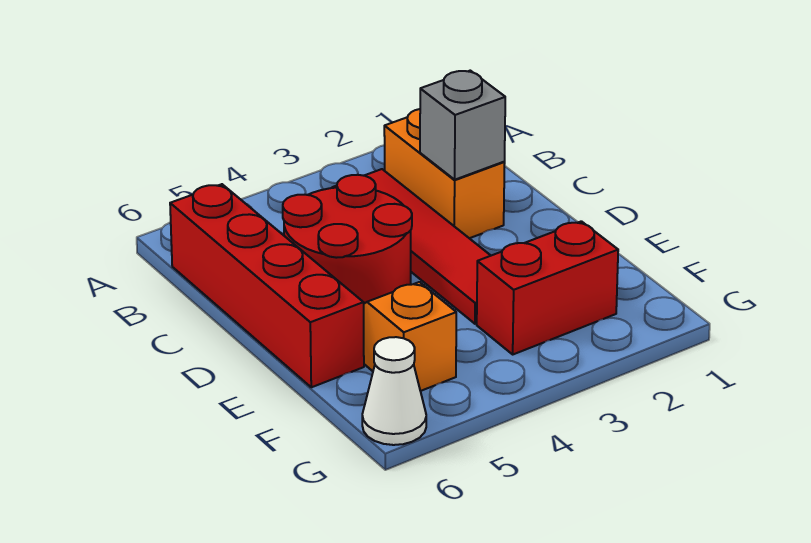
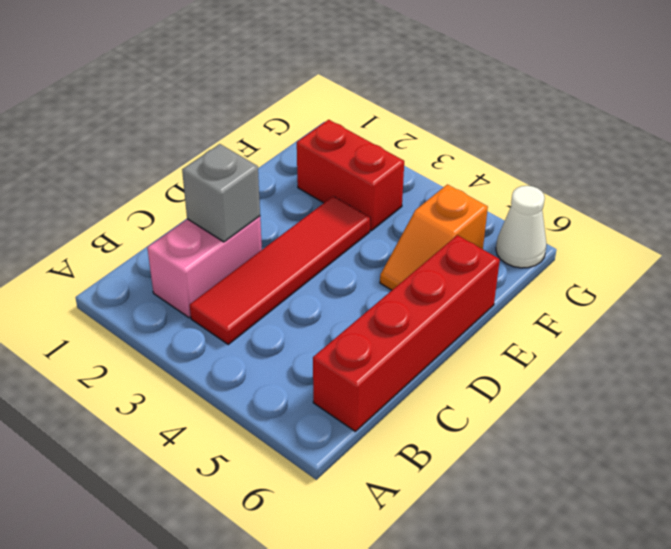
orange 1x2 brick [384,109,505,238] -> pink 1x2 brick [147,216,262,318]
red 2x2 round brick [283,175,412,304] -> none

